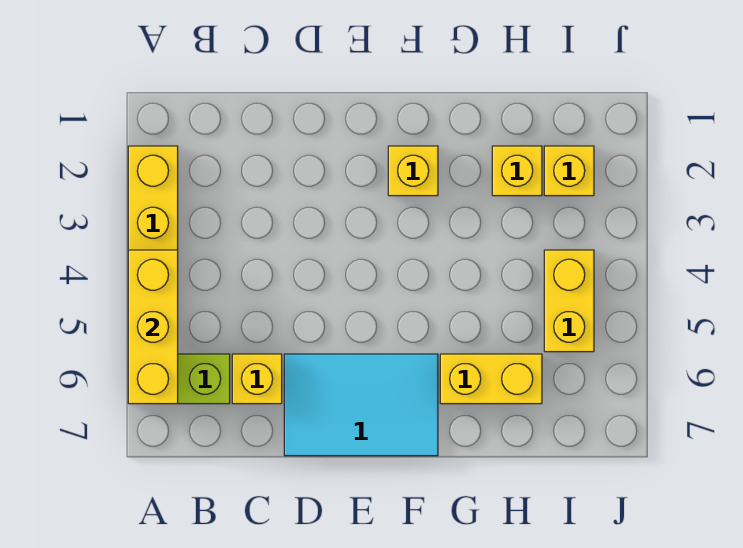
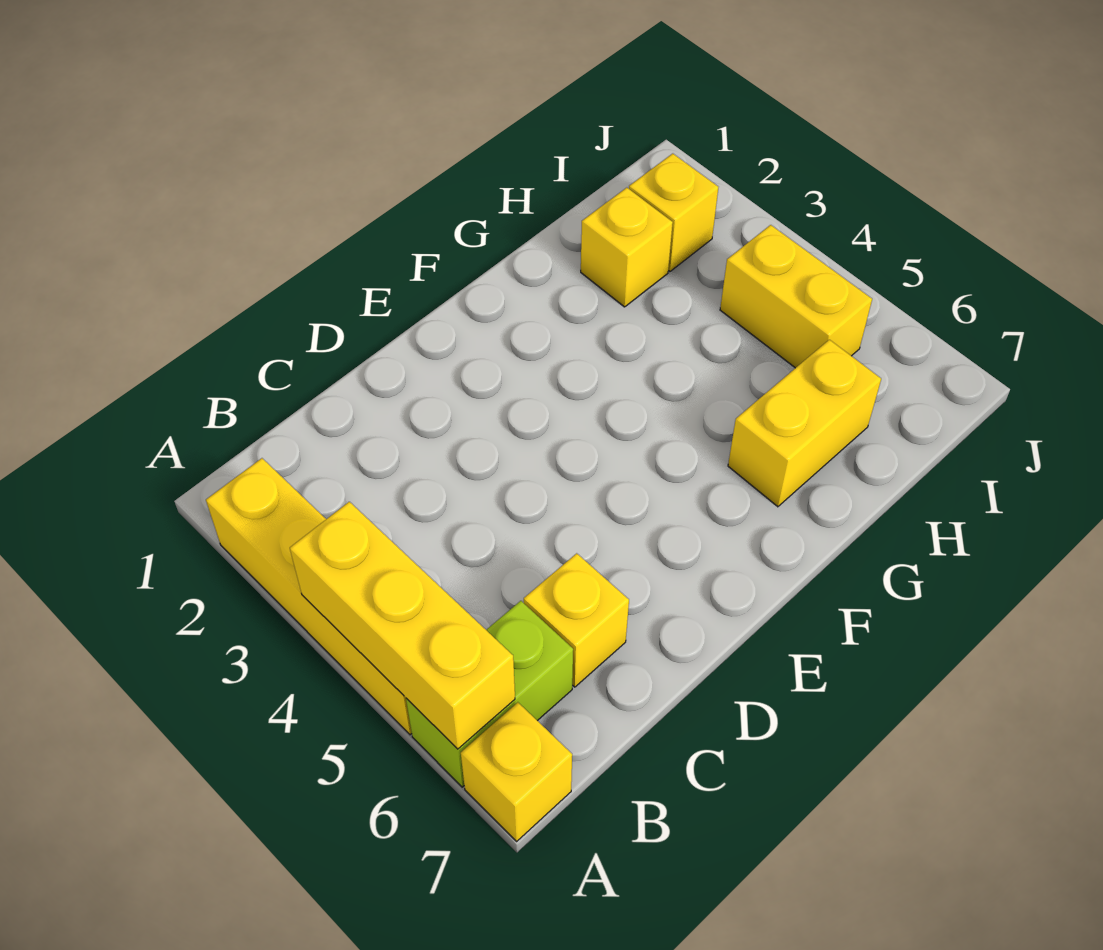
cyan 2x3 tile [284,354,438,456] -> none
yellow 1x1 brick [388,146,438,196] -> yellow 1x1 brick moved to [461,702,572,841]

